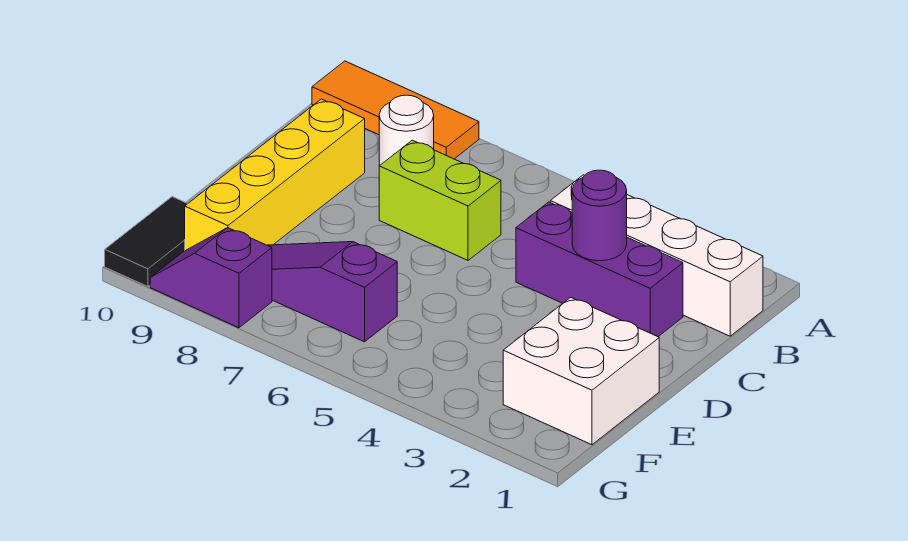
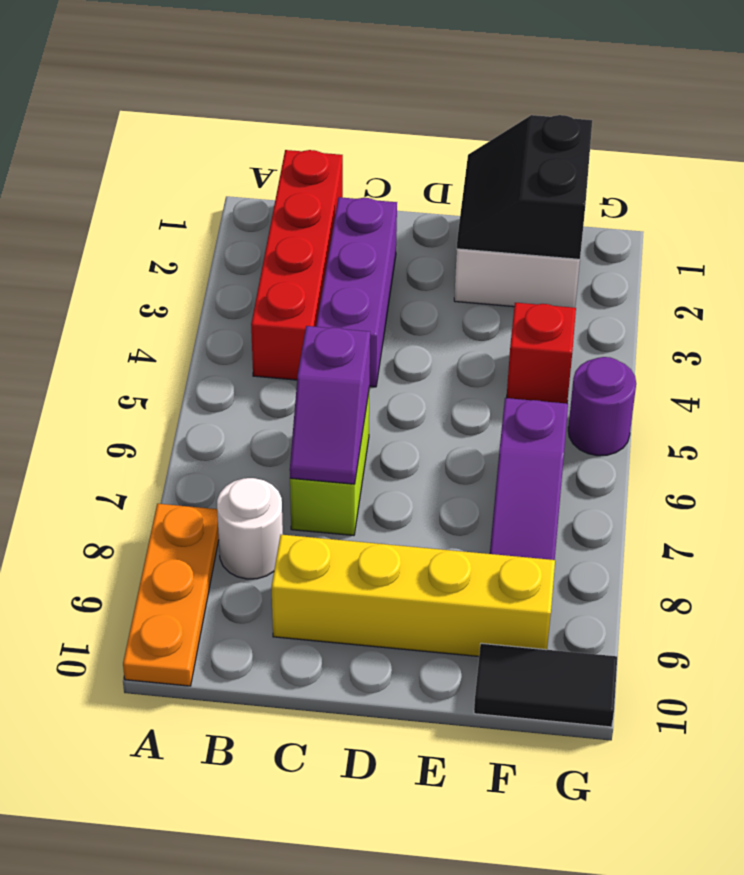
orange 1x3 tile [312,61,479,159] -> orange 1x3 plate [123,504,219,686]
white 1x4 brick [550,175,763,336] -> red 1x4 brick [251,150,343,380]
purple 1x1 round brick [572,170,627,261] -> purple 1x1 round brick moved to [568,357,636,456]
none -> black 2x2 slope [457,115,592,259]
none -> red 1x1 brick [507,303,576,403]
purple 1x2 slope [150,228,272,328] -> purple 1x2 slope moved to [290,326,370,484]

